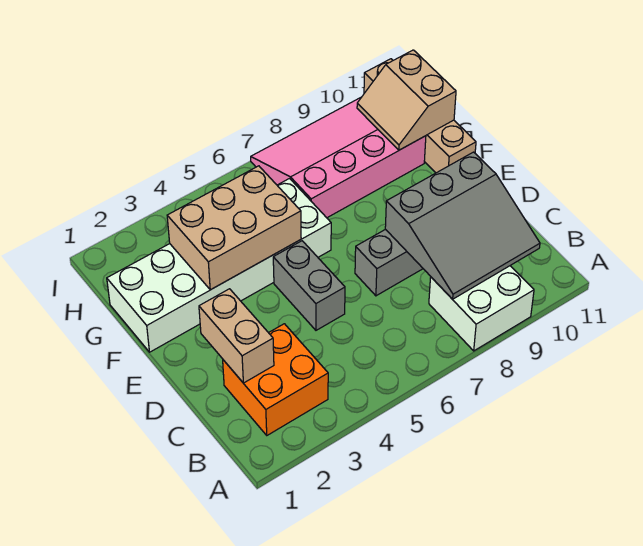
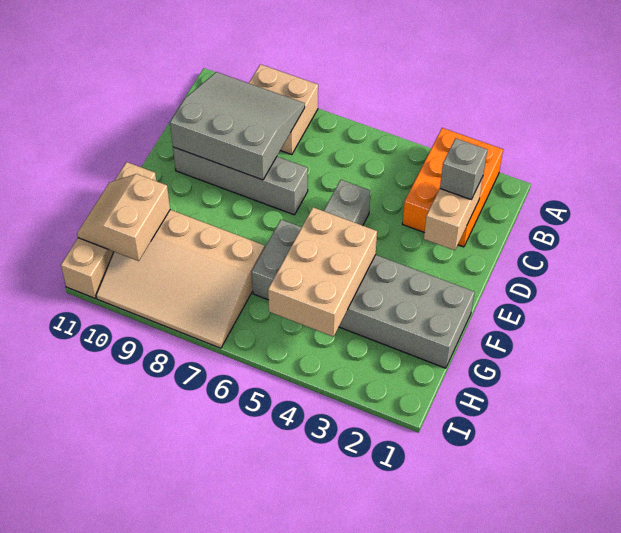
white 2x2 brick [429,266,534,351] -> tan 2x2 brick [249,64,318,155]
orange 2x2 brick [223,324,328,435] -> orange 2x3 brick [402,128,503,247]
none -> grey 1x1 brick [440,138,487,199]
white 2x6 brick [107,179,331,352] -> grey 2x6 brick [252,220,475,368]
tan 2x3 brick [167,166,301,290] -> tan 2x3 brick turned to [268,207,377,337]
pink 3x4 slope [251,98,426,218] -> tan 3x4 slope [96,210,265,348]
tan 2x2 slope [357,50,456,150] -> tan 2x2 slope turned to [77,174,170,261]

